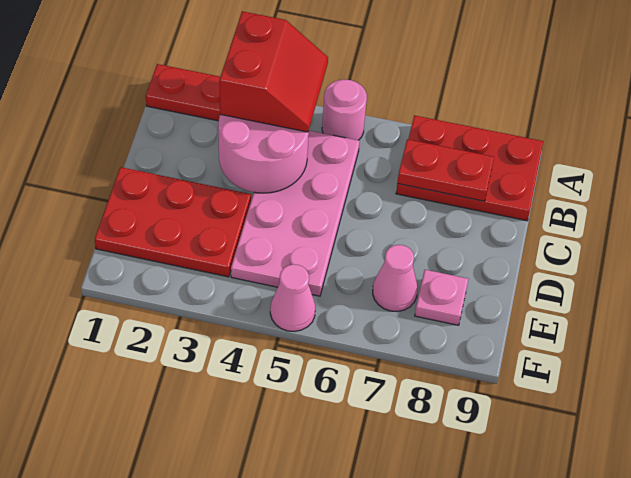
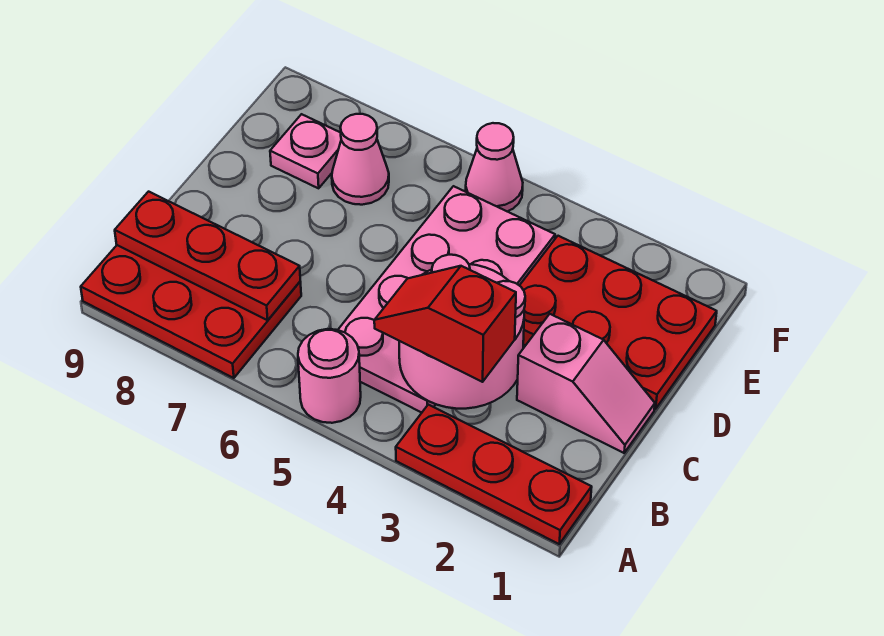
red 2x2 slope [219,11,328,132] -> red 1x2 slope [374,266,516,382]
red 1x2 plate [397,139,494,201] -> red 1x3 plate [115,192,300,320]
none -> pink 1x2 slope [517,314,655,453]

